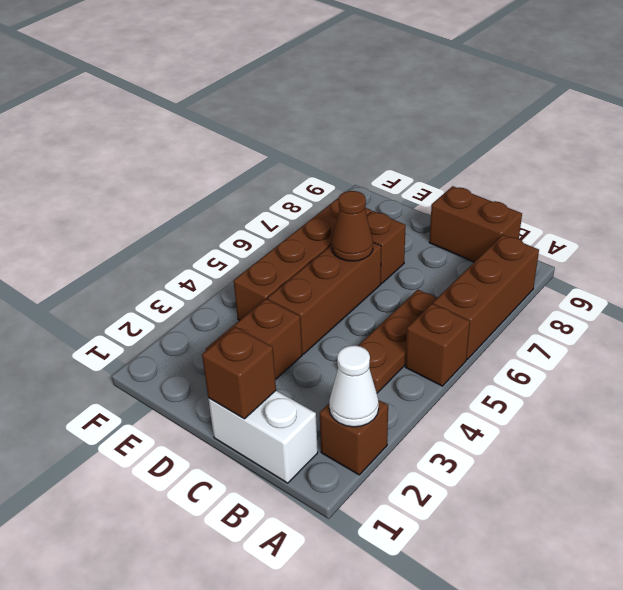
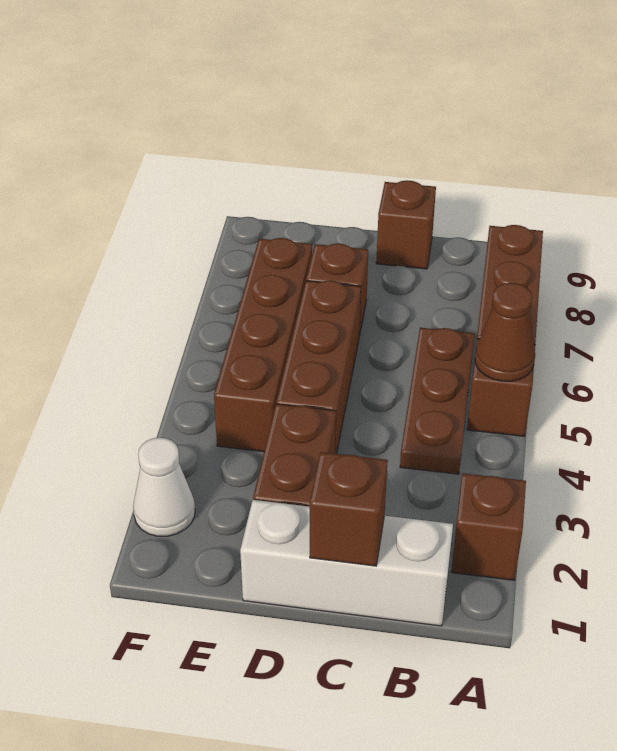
white 1x1 cone [329,345,379,427] -> white 1x1 cone moved to [133,438,195,536]
white 1x2 brick [208,391,318,483] -> white 1x3 brick [240,500,453,626]
brown 1x2 brick [429,186,522,262] -> brown 1x1 brick [376,180,436,269]
brown 1x1 cone [332,191,373,261] -> brown 1x1 cone moved to [475,283,535,381]

